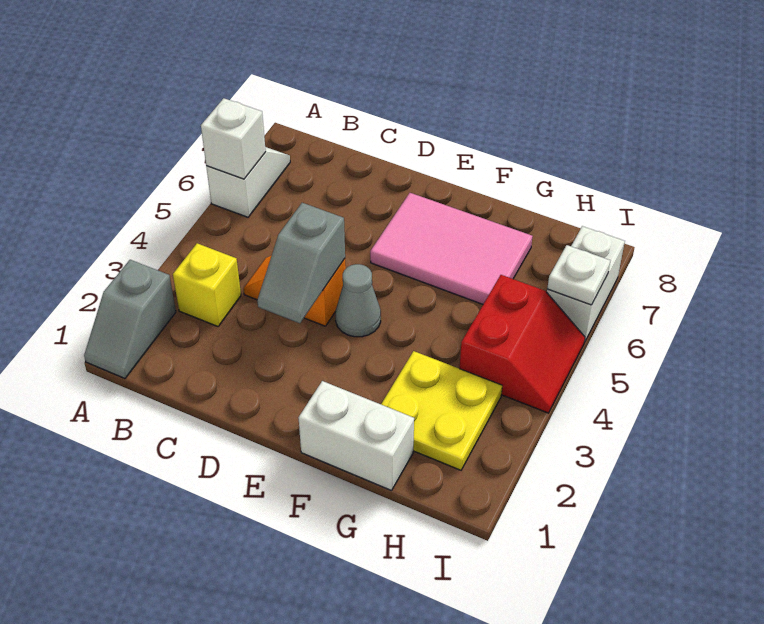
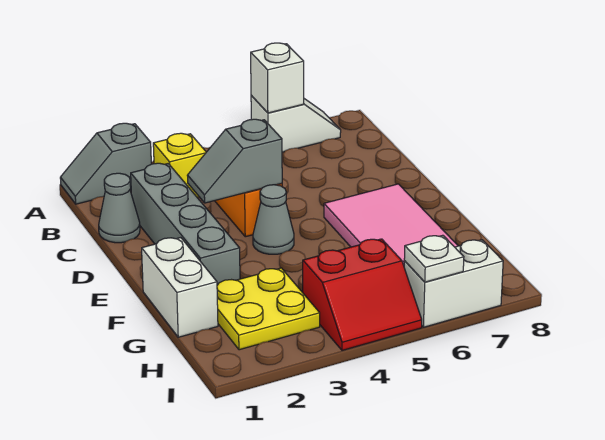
none -> grey 1x1 cone [99,173,140,243]
none -> grey 1x4 brick [131,163,240,285]

